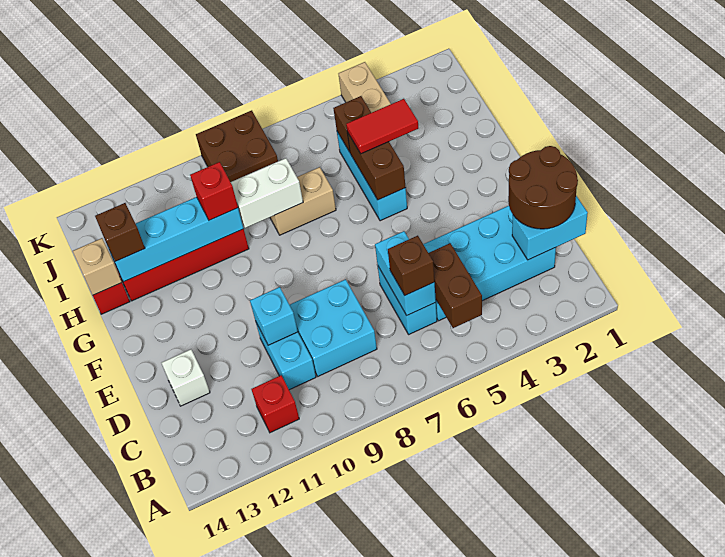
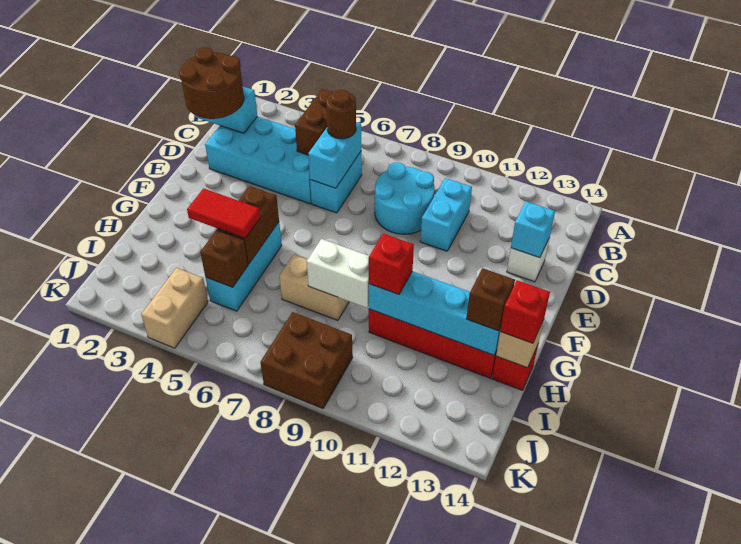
red 1x1 brick [251,375,299,433] -> red 1x1 brick moved to [500,280,550,343]
brown 1x1 brick [388,236,434,295] -> brown 1x1 round brick [326,90,356,139]
cyan 2x2 brick [290,279,377,376] -> cyan 2x2 round brick [375,162,435,234]
cyan 1x1 brick [250,287,298,345] -> cyan 1x1 brick moved to [511,201,555,258]

